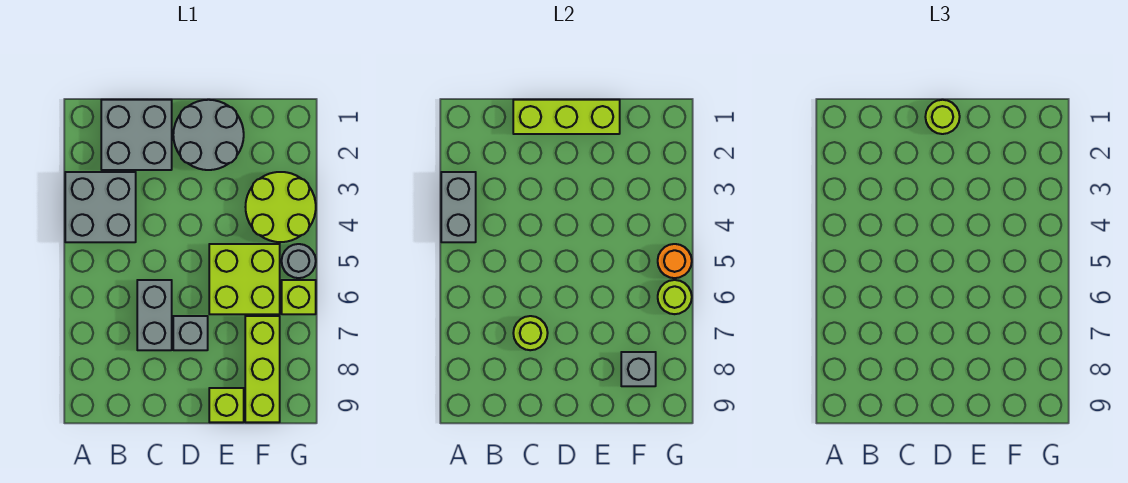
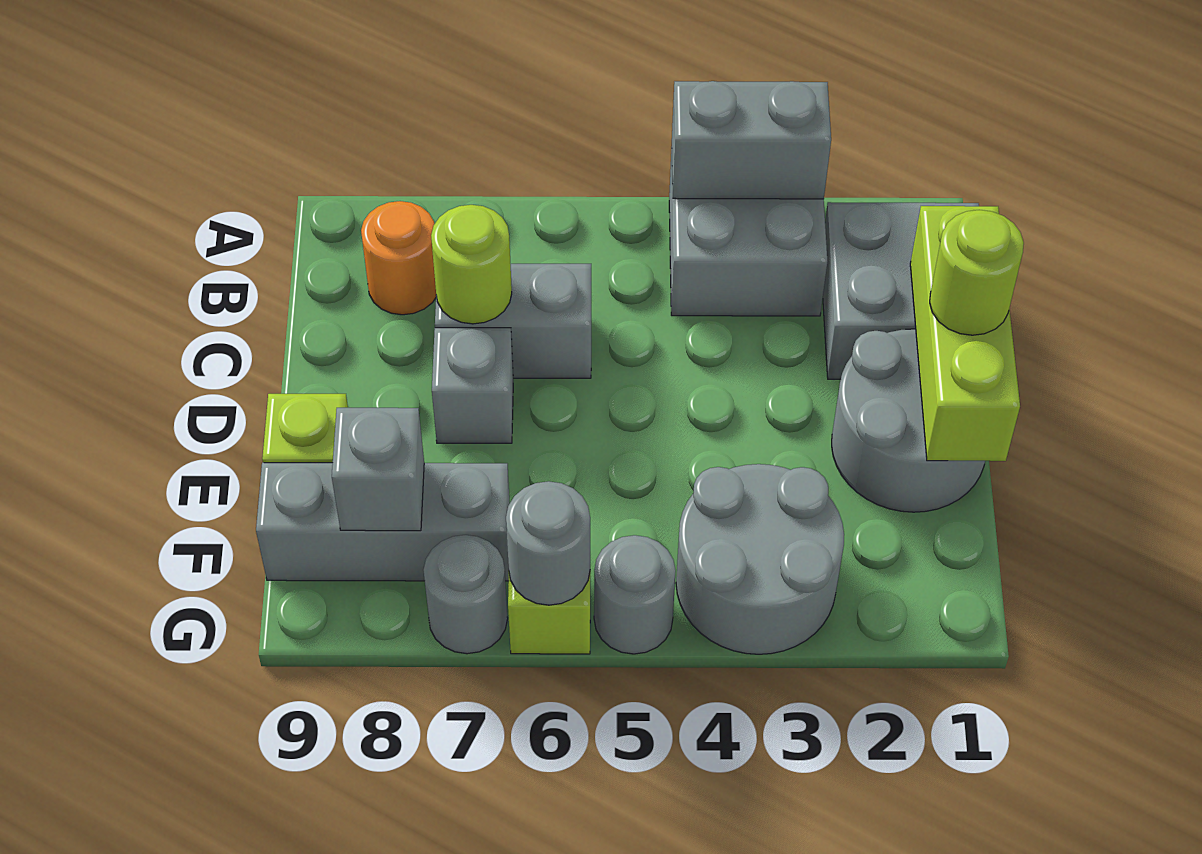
lime 2x2 brick [209,244,280,314] -> none
lime 2x2 round brick [246,172,316,242] -> grey 2x2 round brick [676,464,844,654]
lime 1x3 brick [245,316,280,422] -> grey 1x3 brick [256,463,510,581]
orange 1x1 round brick [658,244,692,278] -> orange 1x1 round brick moved to [361,201,436,315]
lime 1x1 round brick [658,280,692,314] -> grey 1x1 round brick [506,481,590,605]
none -> grey 1x1 round brick [423,535,508,654]

